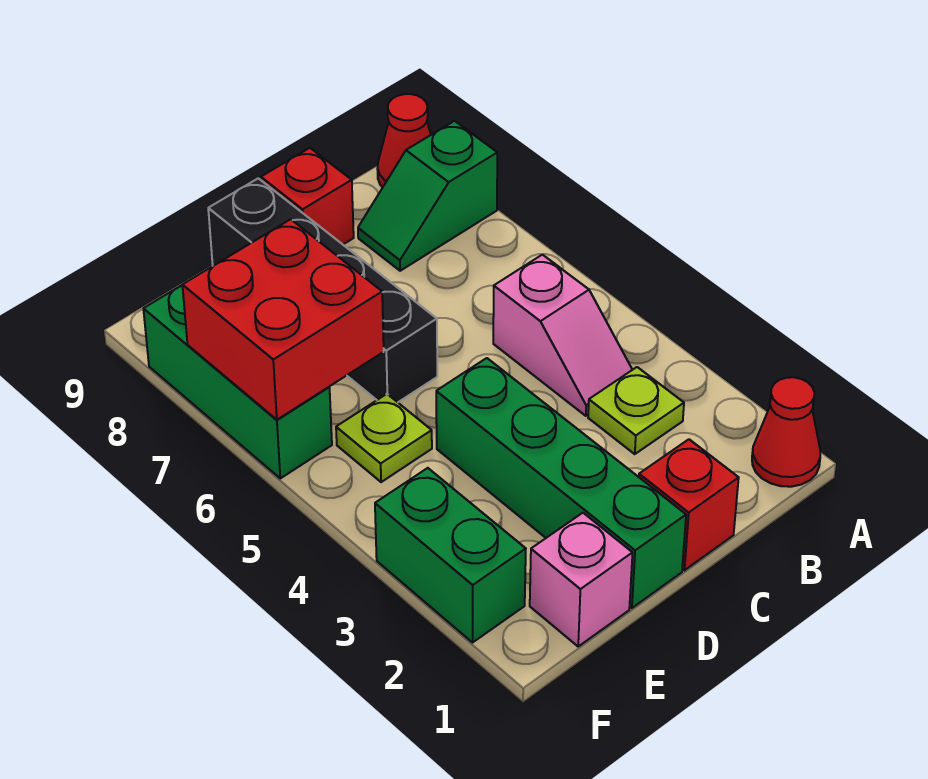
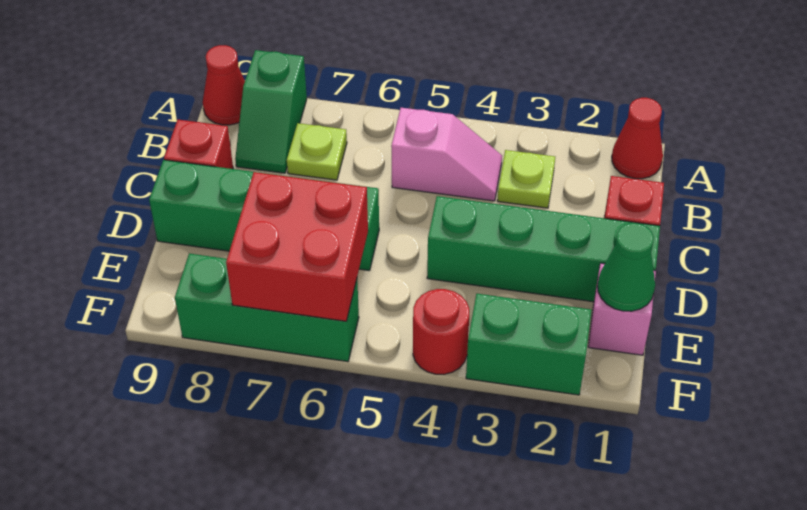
black 1x4 brick [208,178,437,402] -> green 1x4 brick [149,160,379,271]
none -> green 1x1 cone [598,223,655,311]
lime 1x1 plate [336,394,432,482] -> lime 1x1 plate moved to [287,123,347,180]
none -> red 1x1 round brick [413,289,469,374]

